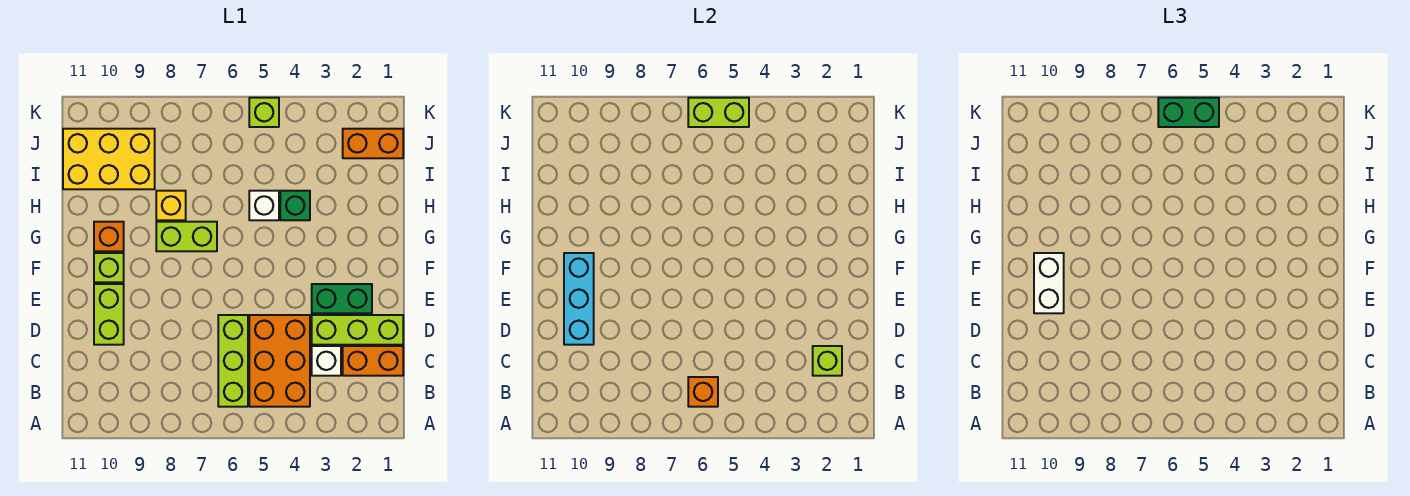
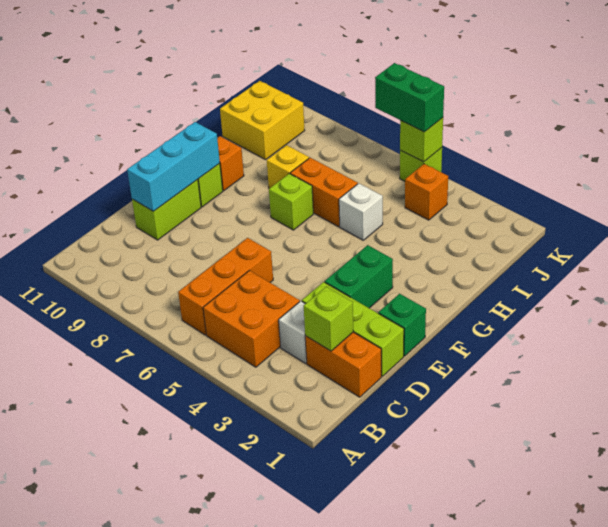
orange 2x3 brick [249,315,310,407] -> orange 2x2 brick [203,271,300,367]
lime 1x3 brick [218,315,248,407] -> orange 1x3 brick [178,238,273,335]
orange 1x1 brick [688,377,718,407] -> orange 1x1 brick moved to [405,164,448,220]
green 1x2 brick [312,284,372,313] -> green 1x2 brick turned to [325,245,393,308]
white 1x2 brick [1034,253,1064,313] -> none
lime 1x2 brick [156,222,217,251] -> lime 1x1 brick [269,174,313,230]
green 1x1 brick [280,191,310,220] -> green 1x1 brick moved to [378,294,426,356]
yellow 2x3 brick [63,129,155,189] -> yellow 2x2 brick [220,81,305,160]
orange 1x2 brick [343,129,403,158] -> orange 1x2 brick moved to [290,158,358,227]
lime 1x2 brick [688,98,749,127] -> lime 1x1 brick [400,118,443,162]

